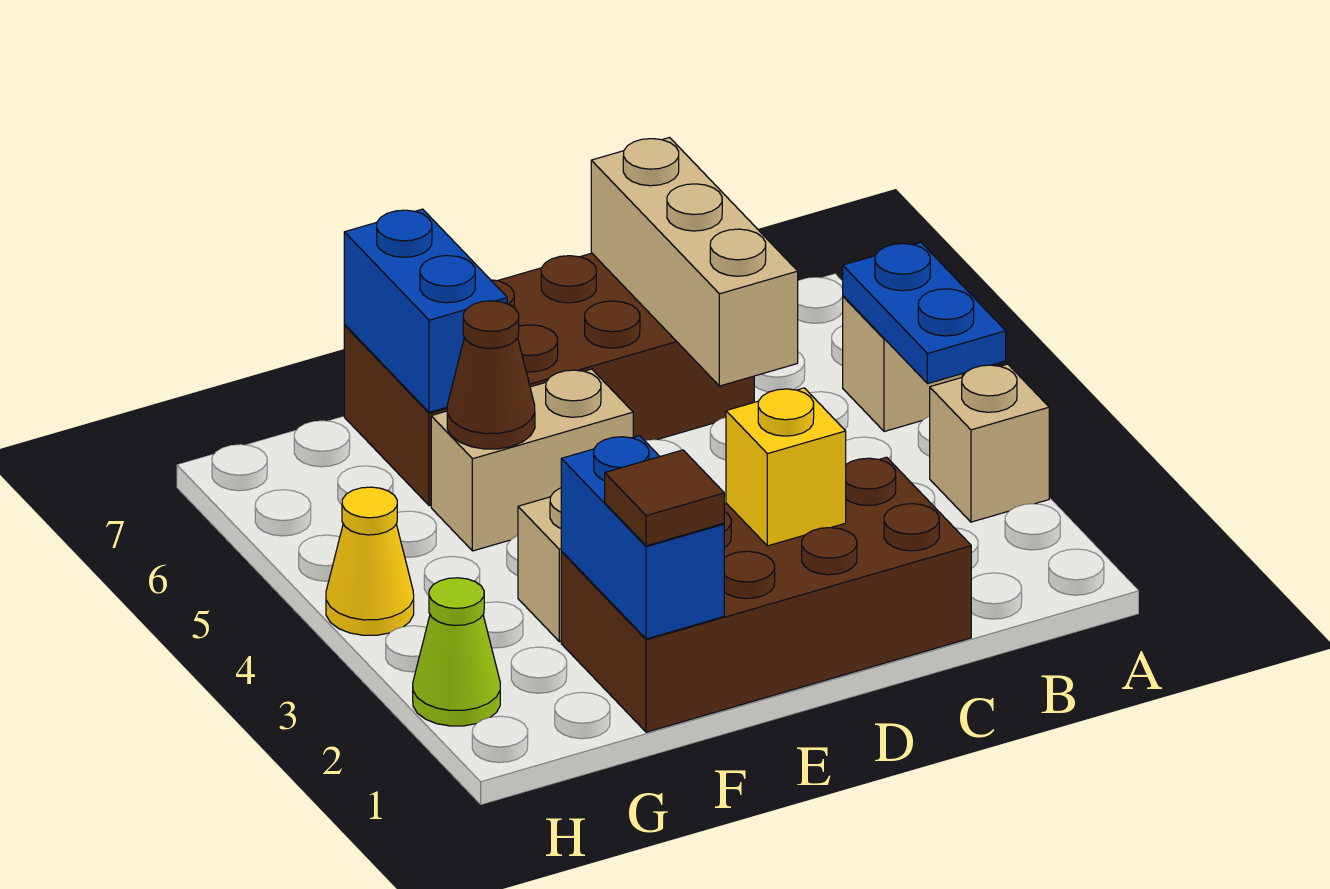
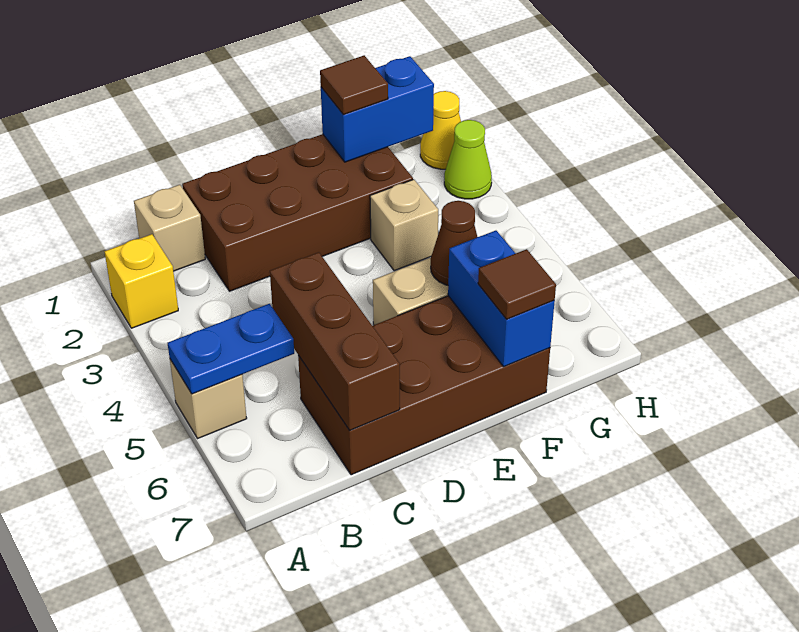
tan 1x1 brick [930,364,1049,522] -> tan 1x1 brick moved to [134,185,205,271]
blue 1x2 plate [843,243,1006,384] -> blue 1x2 plate turned to [168,304,294,394]
tan 1x3 brick [591,138,798,386] -> brown 1x3 brick [270,252,400,430]
yellow 1x1 brick [726,388,846,546] -> yellow 1x1 brick moved to [105,234,178,328]
blue 1x2 brick [561,436,724,639] -> blue 1x2 brick turned to [321,56,434,162]
none -> brown 1x1 tile [478,249,556,319]
yellow 1x1 cone [326,487,414,635] -> yellow 1x1 cone moved to [420,91,461,169]

